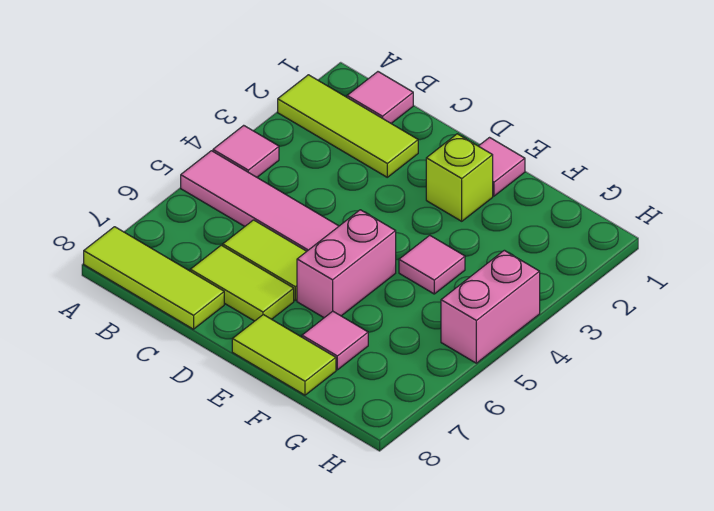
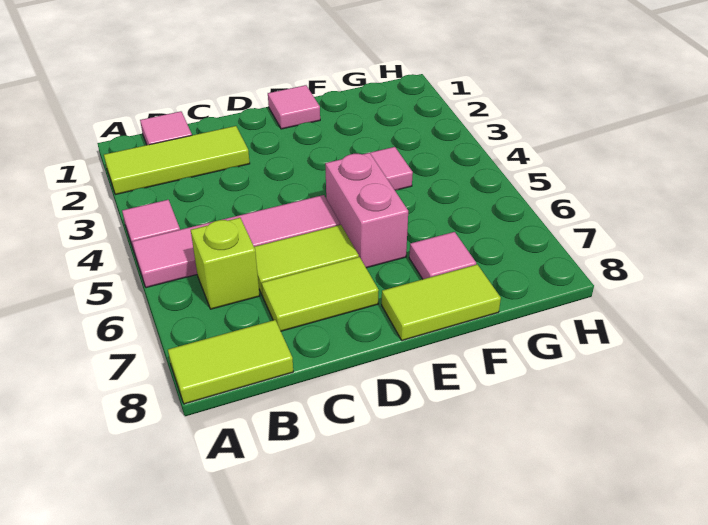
lime 1x3 tile [84,227,224,329] -> lime 1x2 tile [168,320,293,404]
lime 1x1 brick [426,134,493,221] -> lime 1x1 brick moved to [191,218,260,309]
pink 1x2 brick [441,250,540,363] -> none

